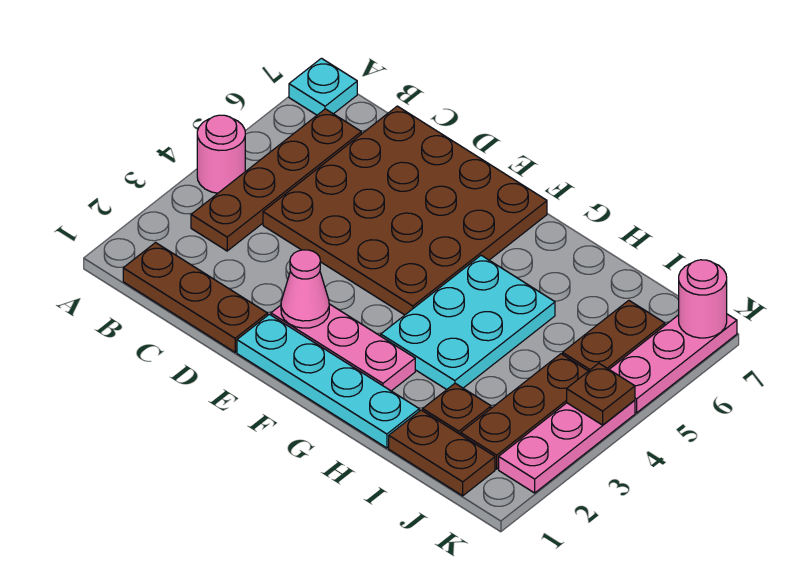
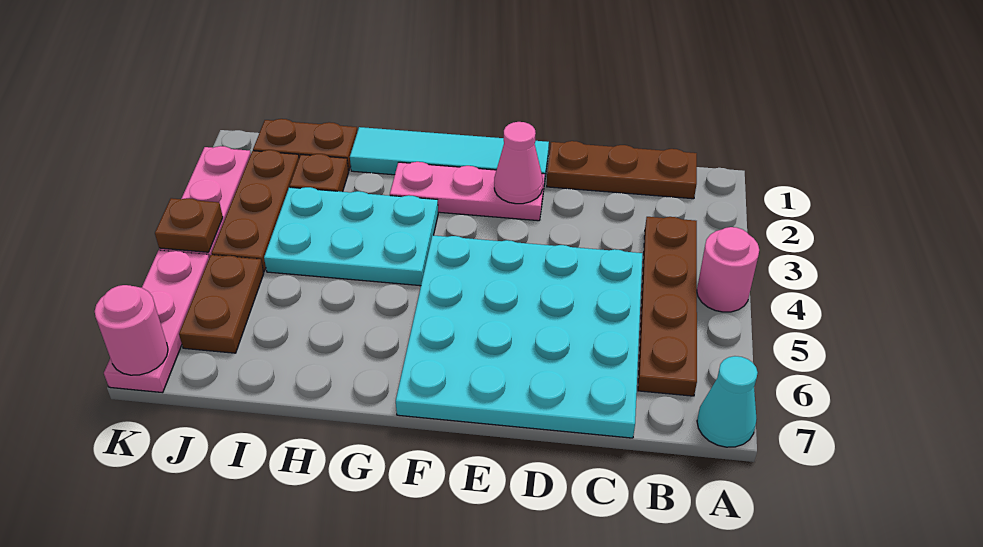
cyan 1x1 plate [289,58,357,115] -> cyan 1x1 cone [697,356,758,447]
brown 4x4 plate [263,106,547,315] -> cyan 4x4 plate [396,235,642,438]
cyan 1x4 plate [237,314,419,448] -> cyan 1x4 tile [350,127,549,184]
cyan 2x3 plate [381,255,555,389] -> cyan 2x3 plate turned to [264,187,438,286]

